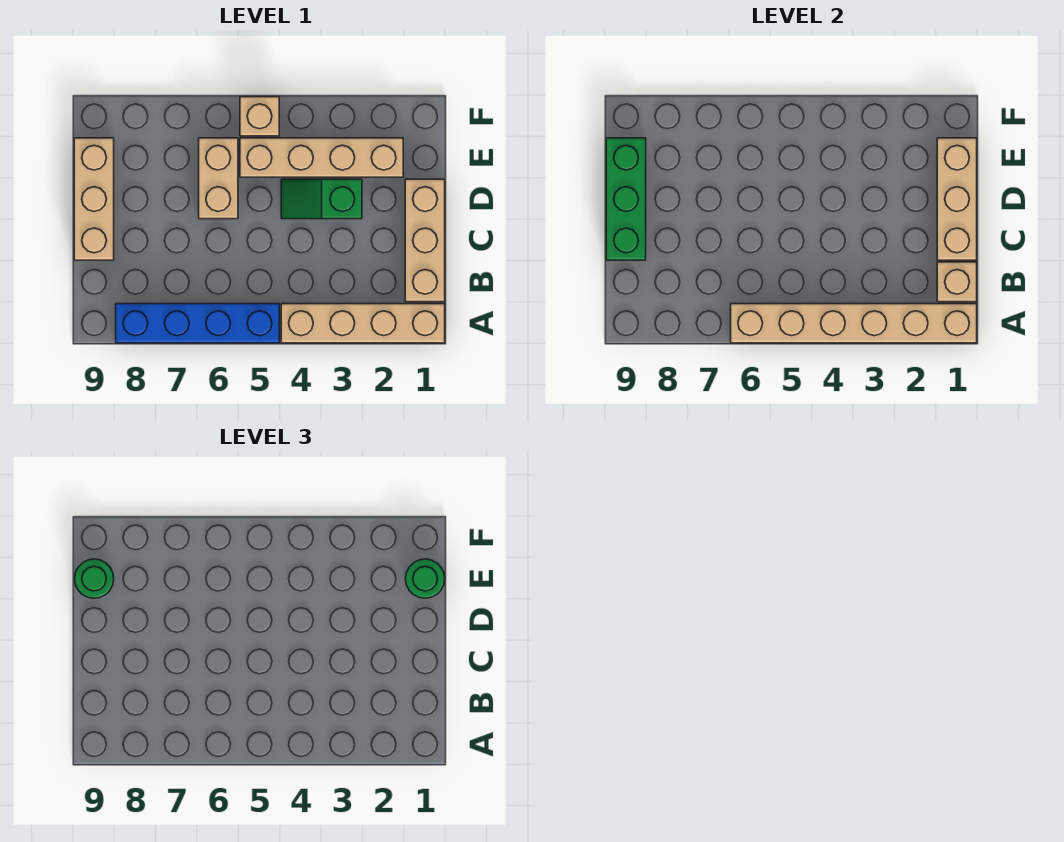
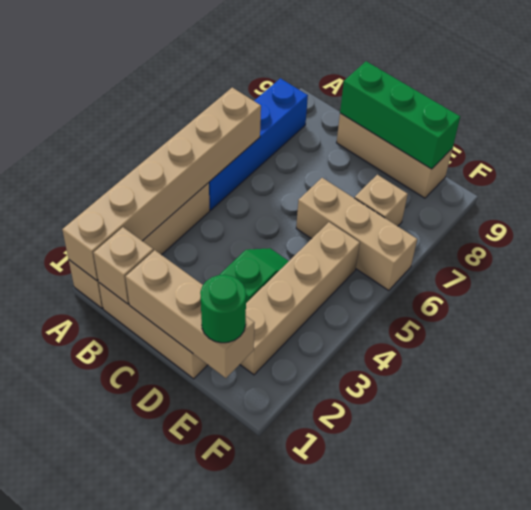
tan 1x2 brick [199,138,238,219] -> tan 1x3 brick [296,178,417,291]
green 1x1 round brick [74,559,114,598] -> none
tan 1x1 brick [240,97,279,136] -> tan 1x1 brick moved to [355,175,408,226]

